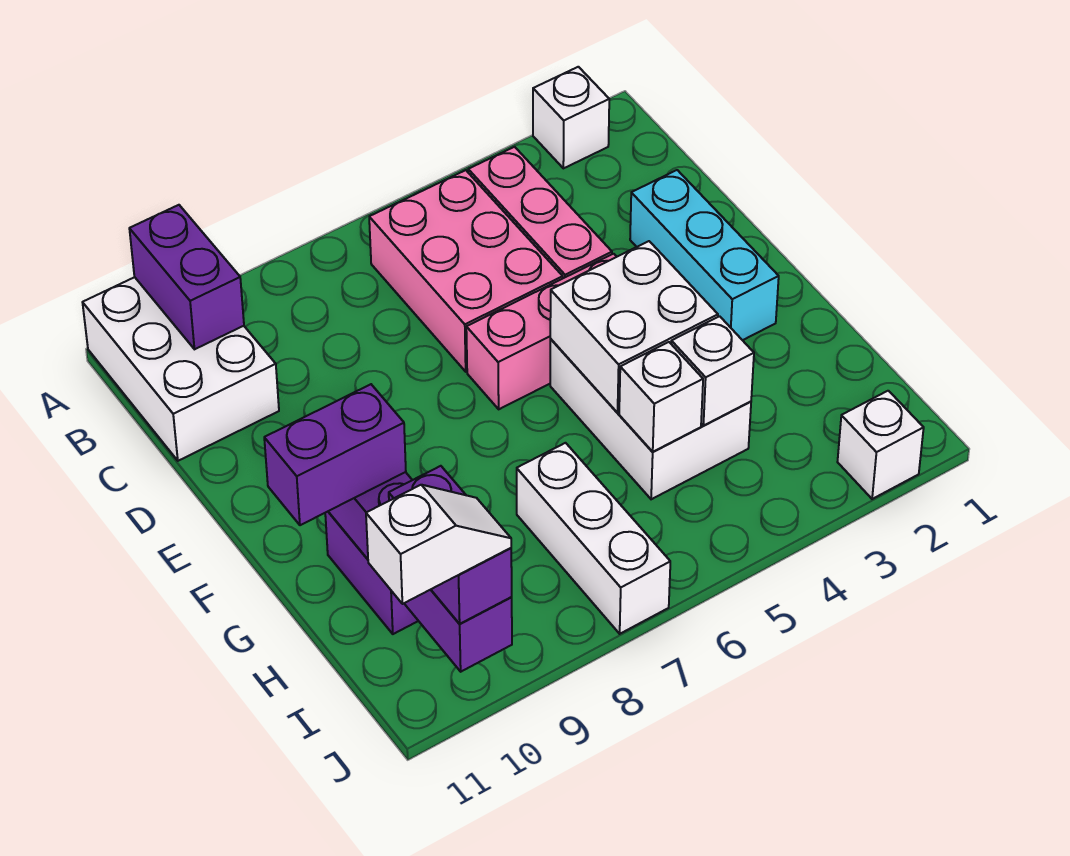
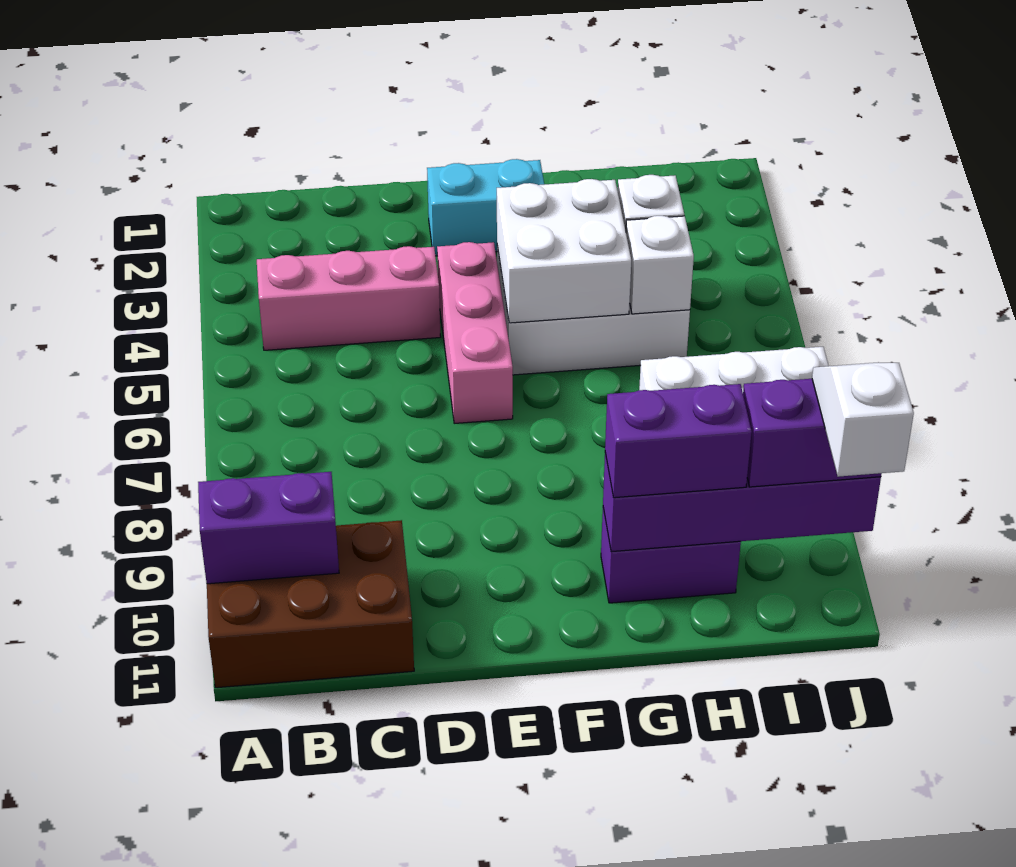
white 1x1 brick [533,67,609,168] -> none
white 2x3 brick [82,277,279,461] -> brown 2x3 brick [207,520,414,688]
pink 2x3 brick [369,170,563,372] -> none
cyan 1x3 brick [630,170,779,340] -> cyan 1x2 brick [427,159,544,256]
purple 1x2 brick [264,384,406,525] -> purple 1x2 brick turned to [605,384,752,498]
white 1x1 brick [838,391,924,499] -> none

